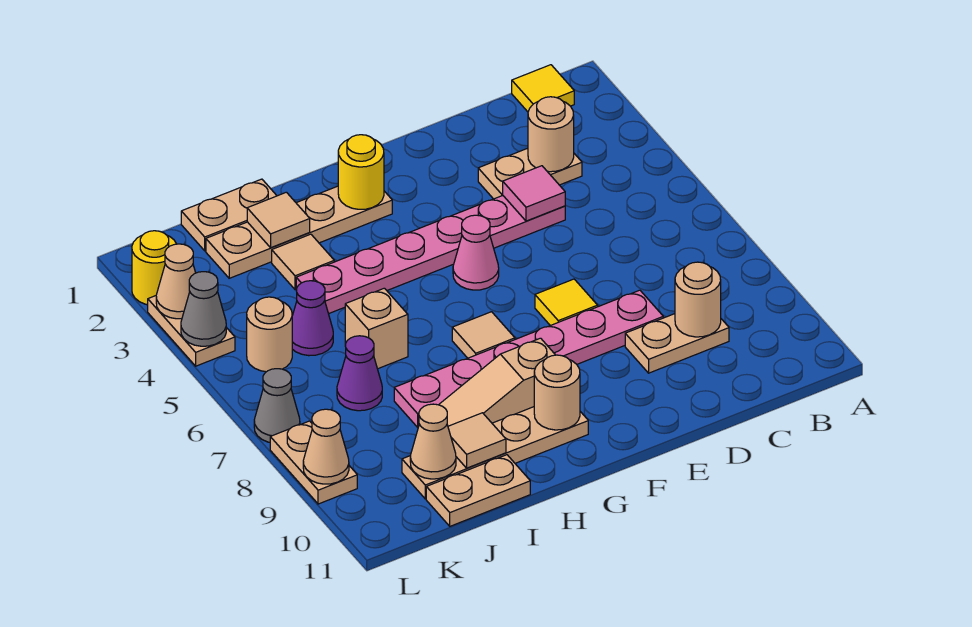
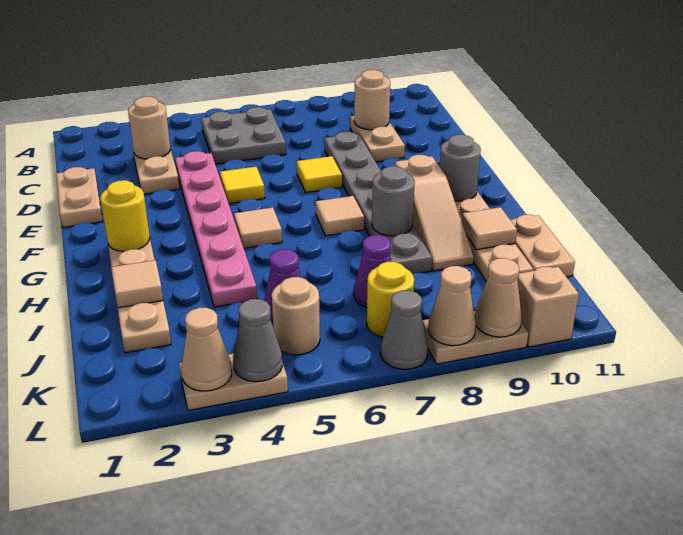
yellow 1x1 tile [512,65,574,112] -> yellow 1x1 tile moved to [220,167,265,204]
none -> grey 2x2 plate [201,107,286,164]
pink 1x1 tile [503,166,565,221] -> none
pink 1x6 plate [394,290,663,427] -> grey 1x6 plate [324,132,432,274]
pink 1x1 cone [453,215,499,290] -> none
tan 1x1 round brick [534,355,580,430] -> grey 1x1 round brick [440,135,481,201]
none -> grey 1x1 round brick [372,166,415,236]
tan 1x2 plate [181,179,277,251] -> tan 1x2 plate moved to [56,167,103,228]
tan 1x1 tile [272,234,334,290] -> tan 1x1 tile moved to [234,207,282,248]
tan 1x1 brick [345,288,408,369] -> tan 1x1 brick moved to [517,267,579,347]
tan 1x1 cone [410,404,456,479] -> tan 1x1 cone moved to [428,266,476,346]
yellow 1x1 round brick [132,231,176,305] -> yellow 1x1 round brick moved to [367,262,414,337]

